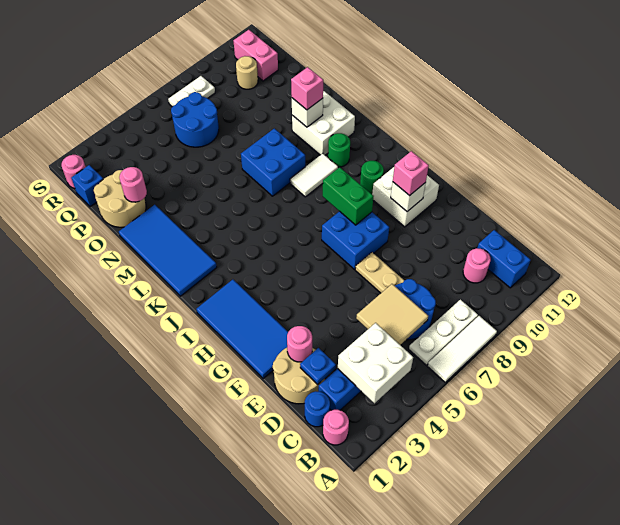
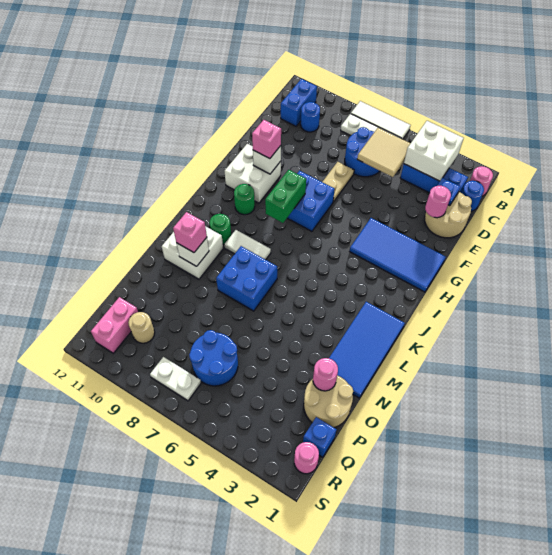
pink 1x1 round brick [463,248,491,283] -> blue 1x1 round brick [301,102,320,132]
blue 2x4 tile [197,280,288,378] -> blue 2x4 tile turned to [350,218,446,292]

